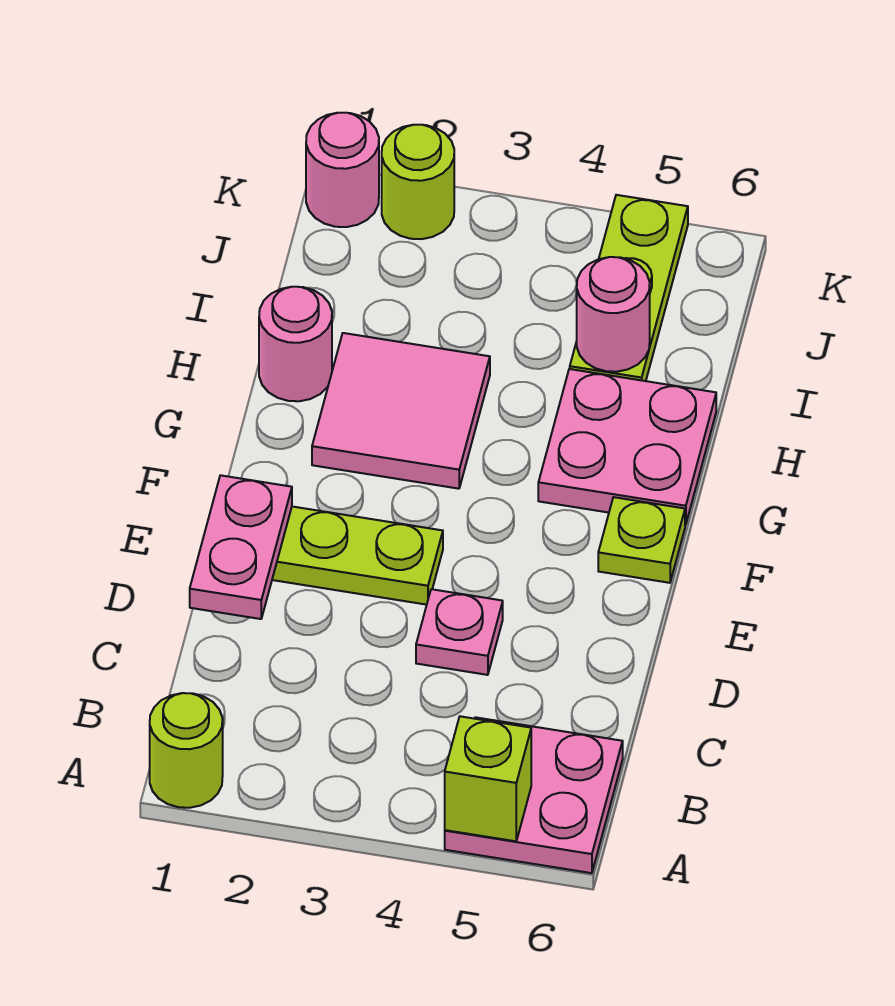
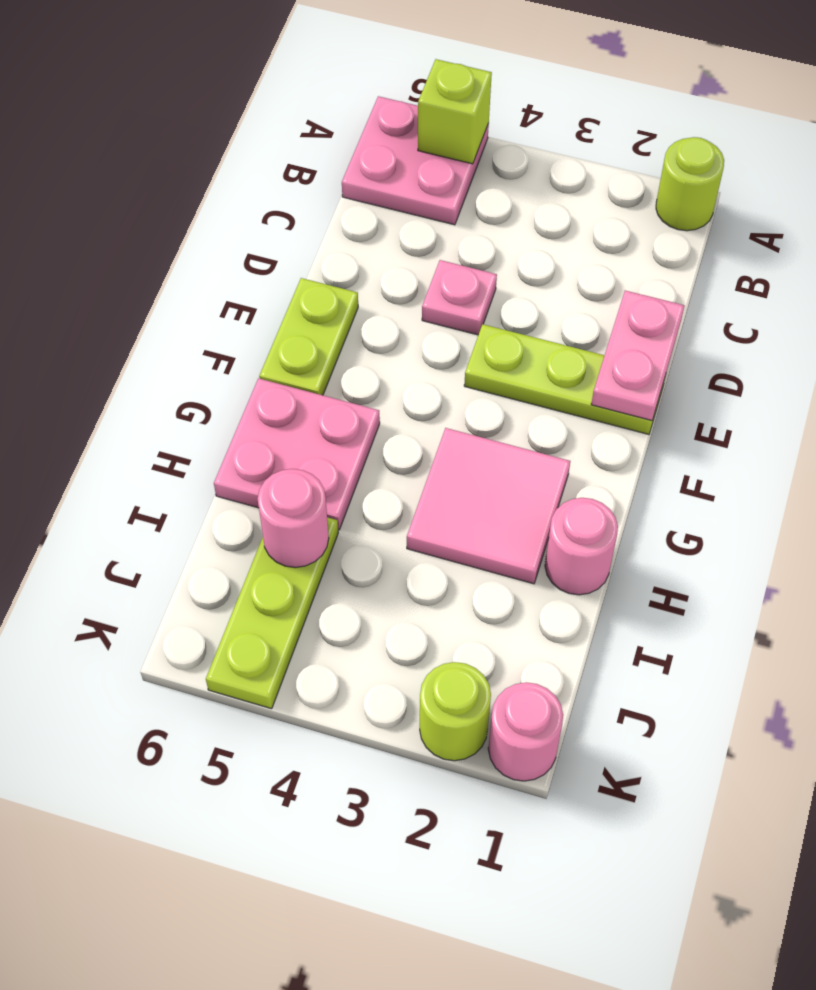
lime 1x1 plate [598,497,685,583] -> lime 1x2 plate [259,278,358,395]

